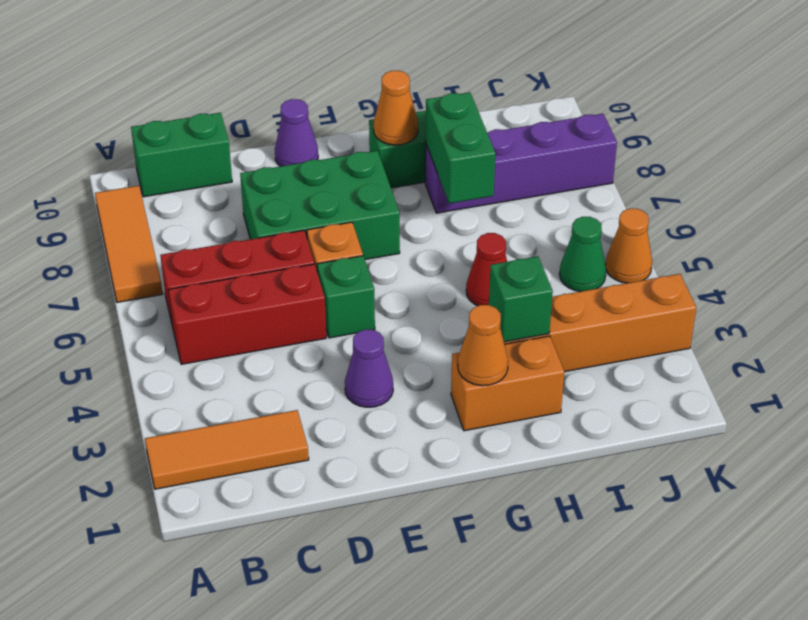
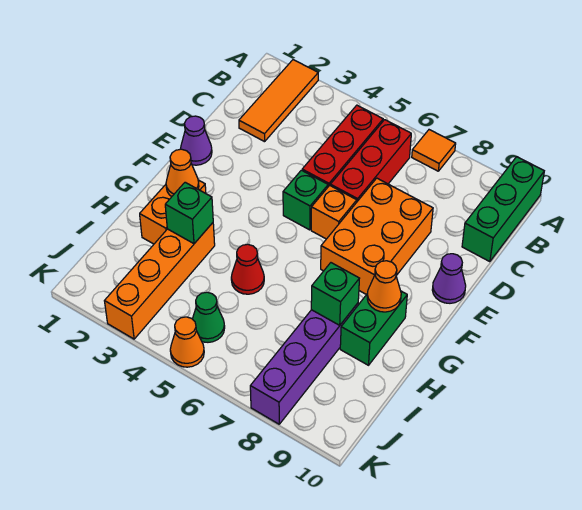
orange 1x3 tile [95,186,163,302] -> orange 1x1 tile [412,130,456,171]
green 1x2 brick [131,113,232,197] -> green 1x3 brick [462,157,544,262]
green 2x3 brick [240,151,400,259] -> orange 2x3 brick [321,178,433,295]
purple 1x1 cone [345,330,393,407] -> purple 1x1 cone moved to [180,116,212,165]
green 1x2 brick [426,92,496,203] -> green 1x1 brick [311,263,359,325]

